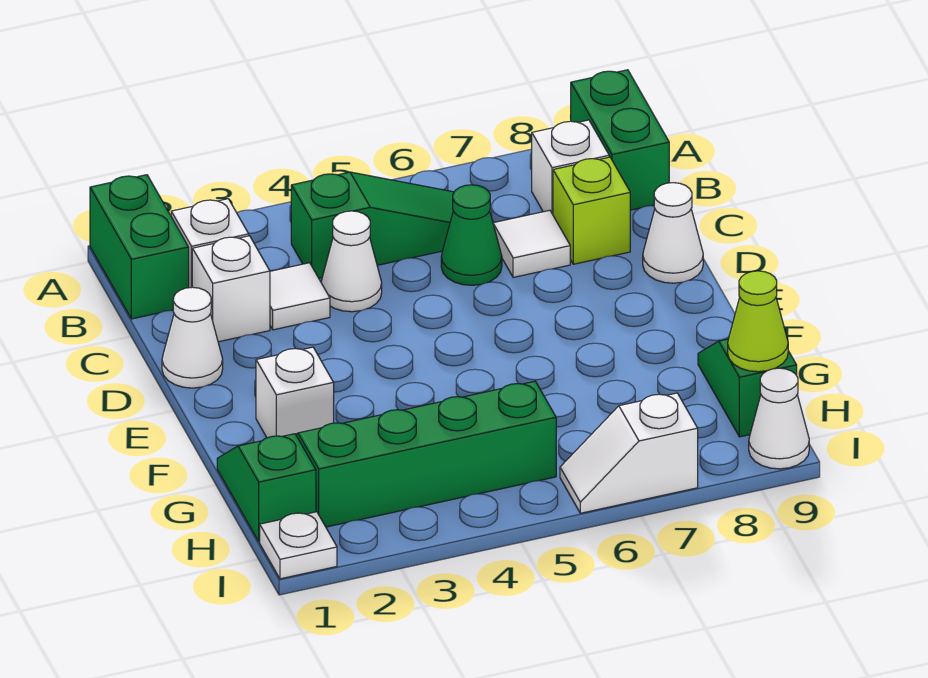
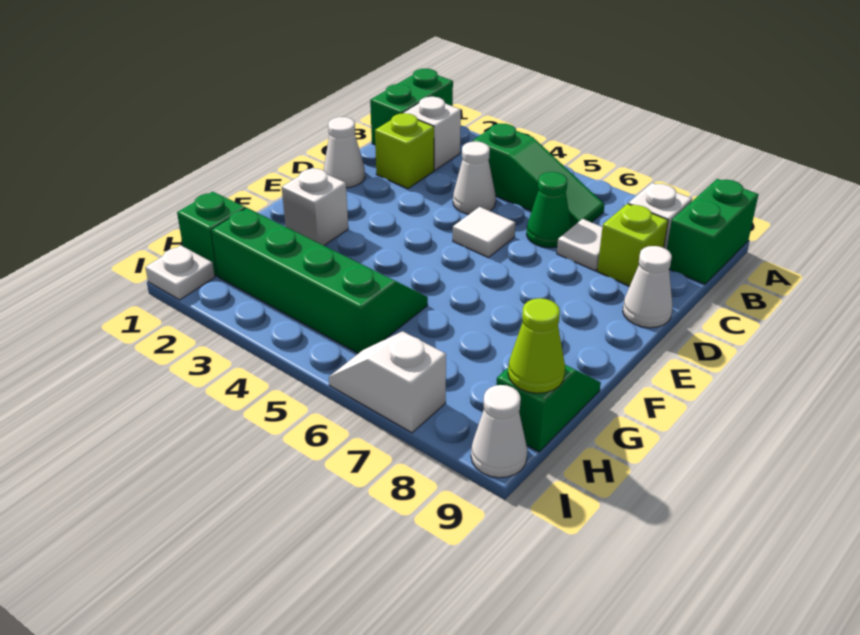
white 1x1 brick [192,236,270,342] -> lime 1x1 brick [375,113,434,189]
white 1x1 tile [270,263,330,330] -> white 1x1 tile moved to [453,207,515,258]

